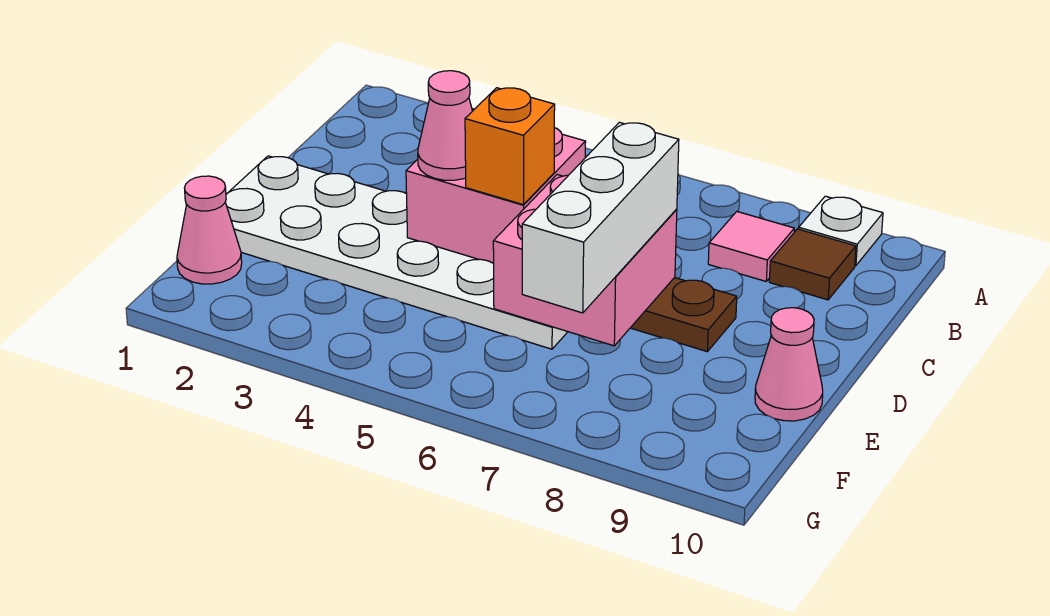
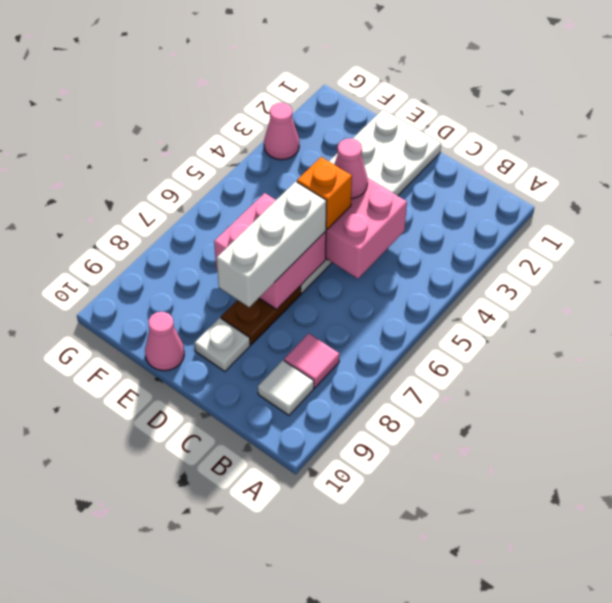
white 1x1 plate [799,196,883,266] -> white 1x1 plate moved to [194,318,250,372]
brown 1x1 tile [769,229,856,300] -> white 1x1 tile [258,360,314,415]
white 1x3 brick [522,122,679,313] -> white 1x3 brick turned to [217,182,327,307]
pink 1x1 cone [177,176,242,284] -> pink 1x1 cone moved to [264,103,299,160]

